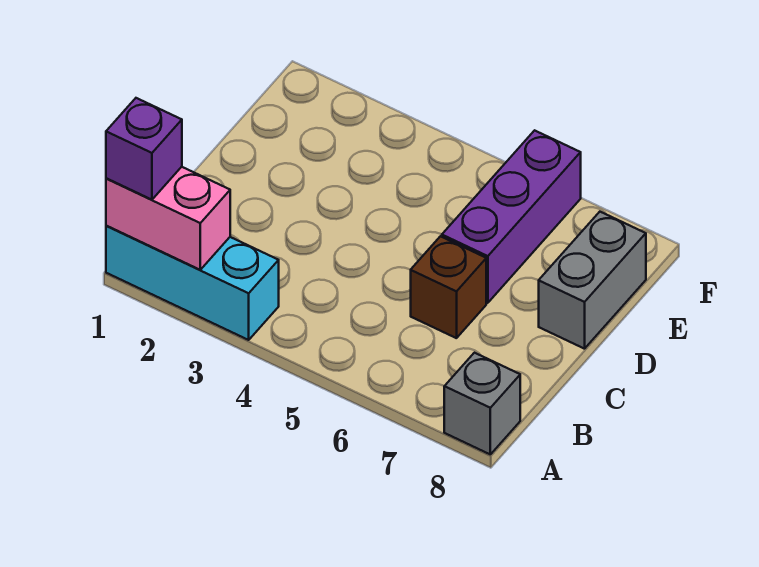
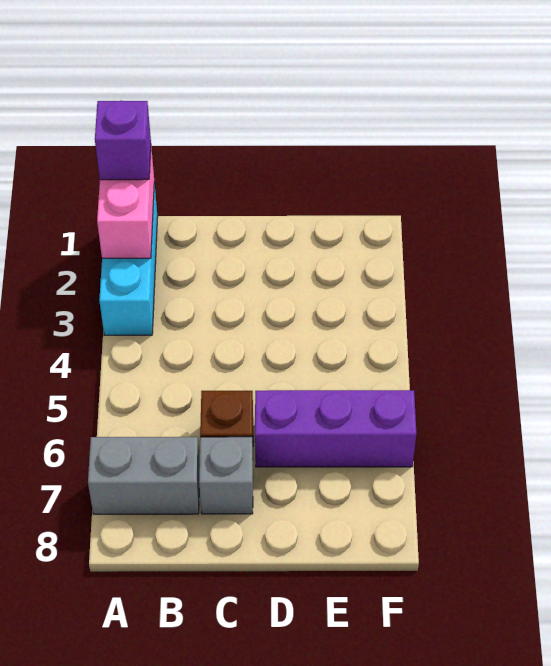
grey 1x1 brick [444,353,520,454] -> grey 1x1 brick moved to [199,437,253,514]
grey 1x2 brick [539,212,646,349] -> grey 1x2 brick moved to [88,437,200,514]

